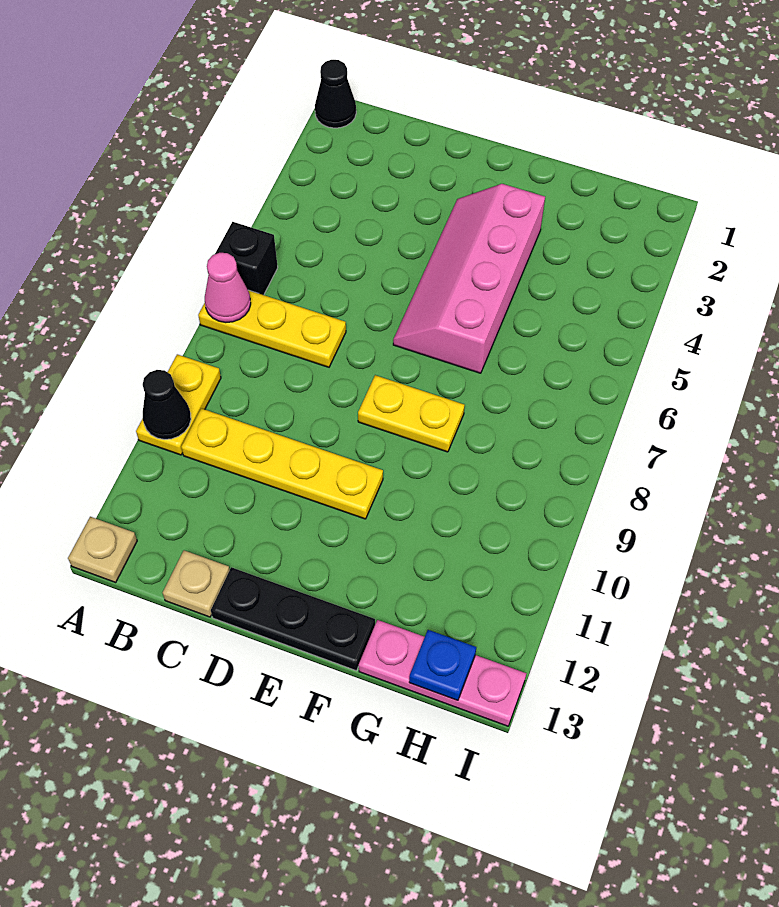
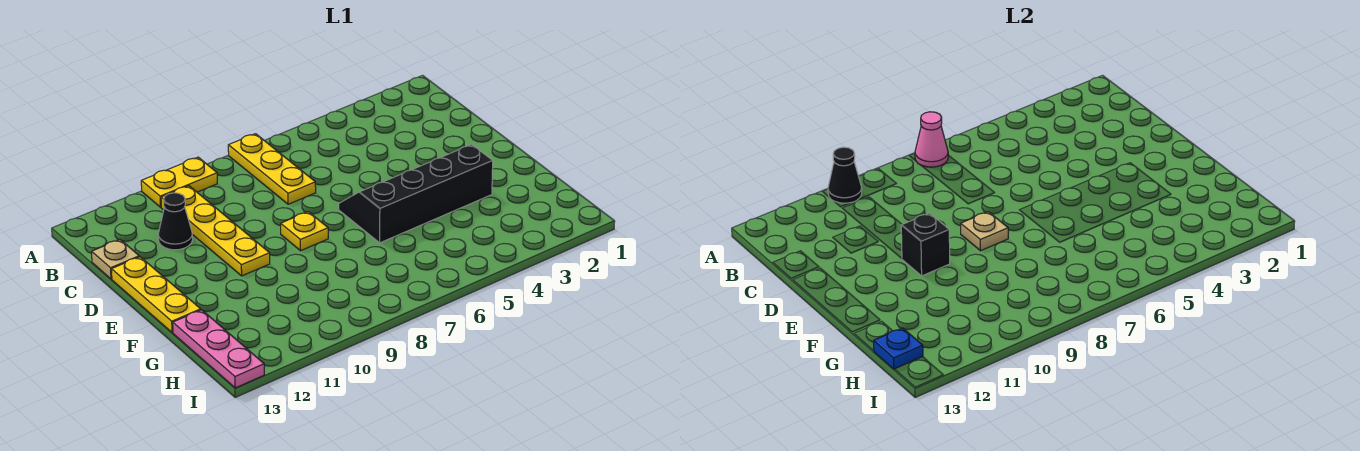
black 1x1 cone [315,60,356,128] -> black 1x1 cone moved to [158,193,193,250]
black 1x1 brick [215,222,278,295] -> black 1x1 brick moved to [901,213,950,276]
tan 1x1 plate [68,517,137,582] -> tan 1x1 plate moved to [961,212,1008,251]
black 1x3 plate [211,567,375,671] -> yellow 1x3 plate [112,257,201,333]
pink 2x4 slope [393,184,545,373] -> black 2x4 slope [339,144,493,243]
yellow 1x2 plate [358,375,465,452] -> yellow 1x1 plate [281,212,328,251]

